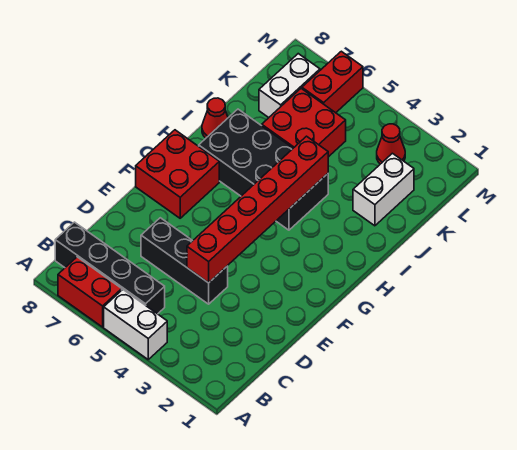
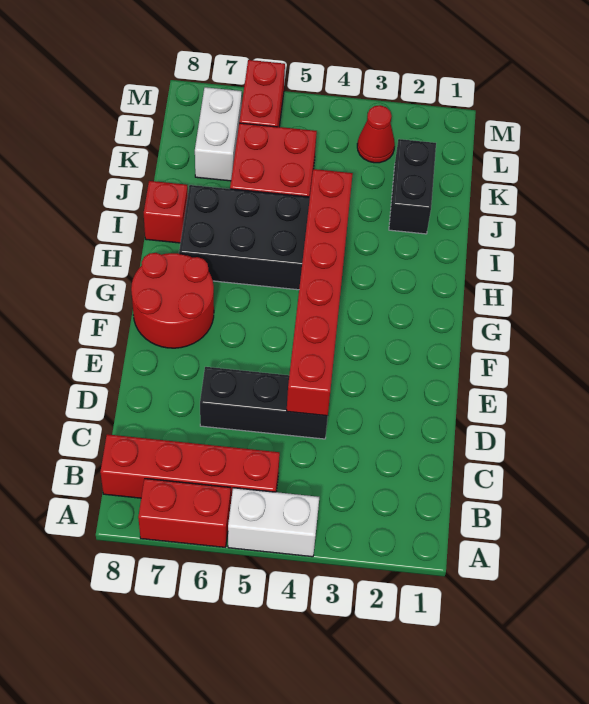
black 1x4 brick [55,222,165,314] -> red 1x4 brick [100,434,280,499]
red 2x2 brick [136,130,219,218] -> red 2x2 round brick [131,253,214,348]
red 1x1 cone [202,98,228,138] -> red 1x1 brick [144,181,188,243]
white 1x2 brick [353,153,414,226] -> black 1x2 brick [389,139,436,234]

